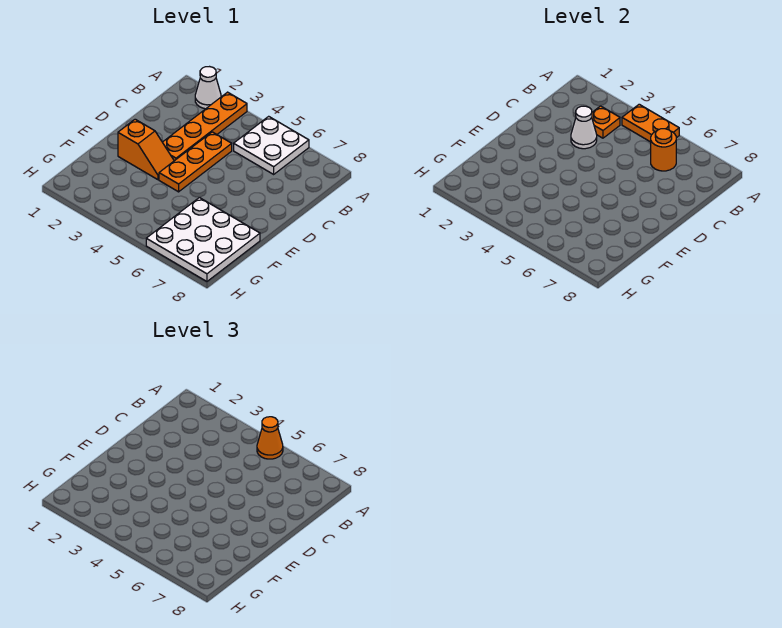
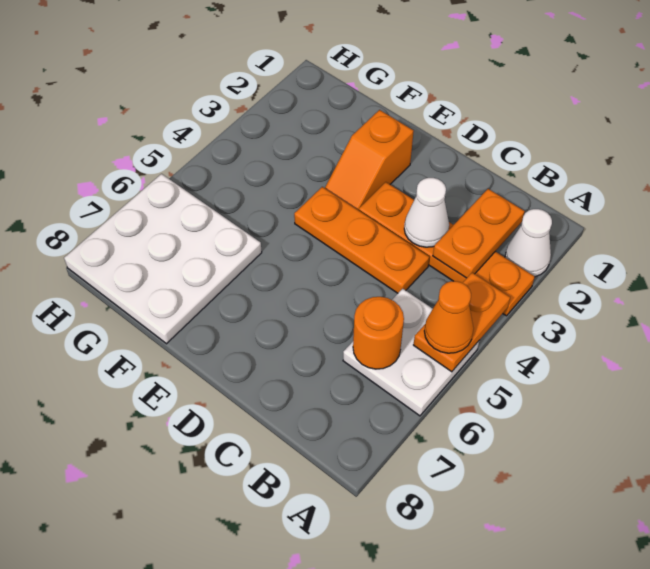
orange 1x1 plate [592,106,620,138] -> orange 1x2 plate [433,189,525,278]

